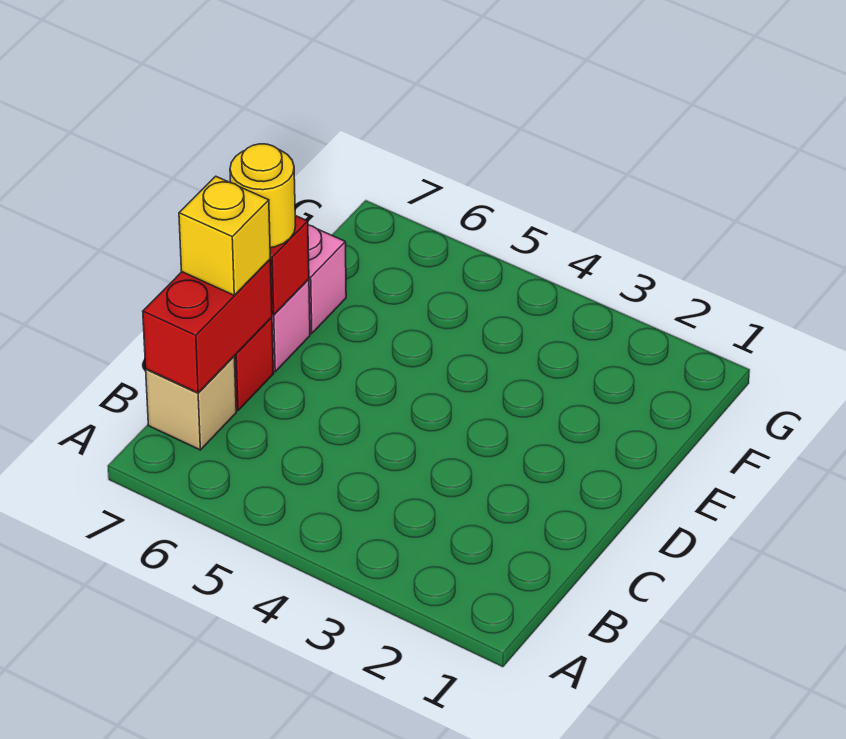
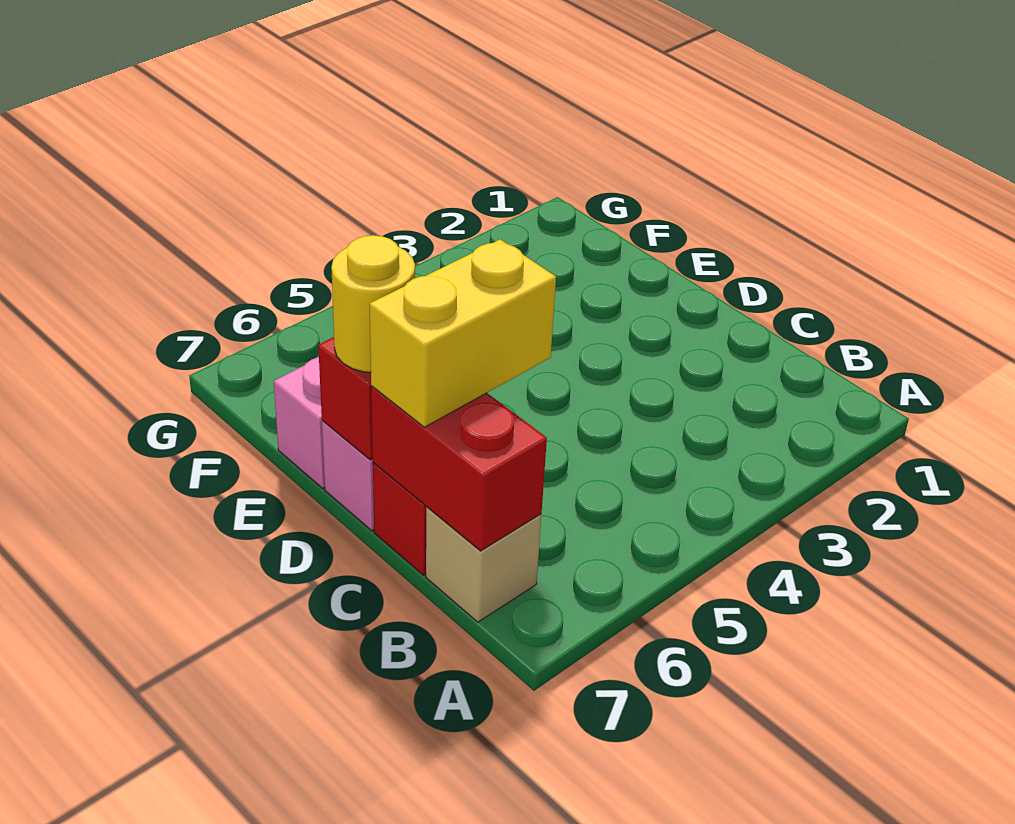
yellow 1x1 brick [179,176,270,295] -> yellow 1x2 brick [370,239,556,427]

